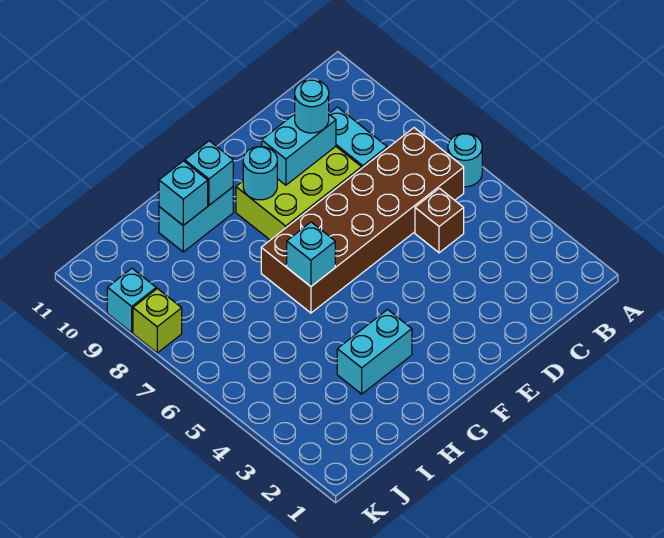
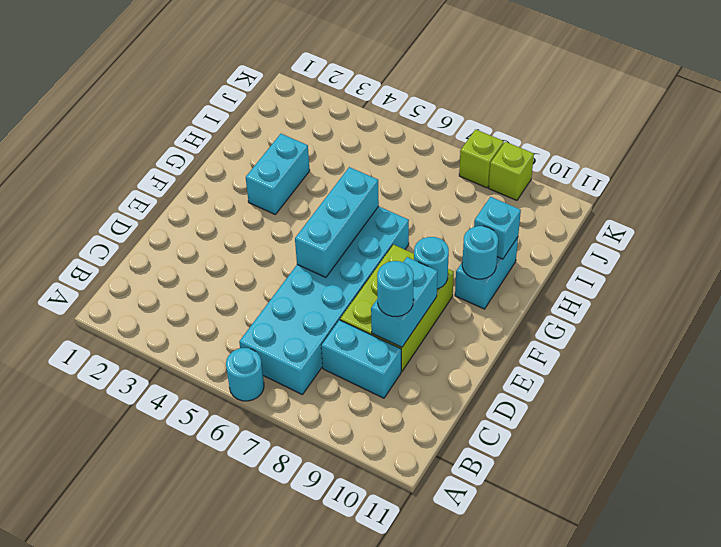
brown 2x6 brick [261,128,464,313] -> cyan 2x6 brick [239,206,409,394]
brown 1x1 brick [415,188,464,253] -> none
cyan 1x1 brick [287,222,335,286] -> cyan 1x3 brick [295,167,379,277]
cyan 1x1 brick [185,141,233,205] -> cyan 1x1 round brick [462,226,498,279]
cyan 1x1 brick [107,268,156,333] -> lime 1x1 brick [489,142,534,200]

